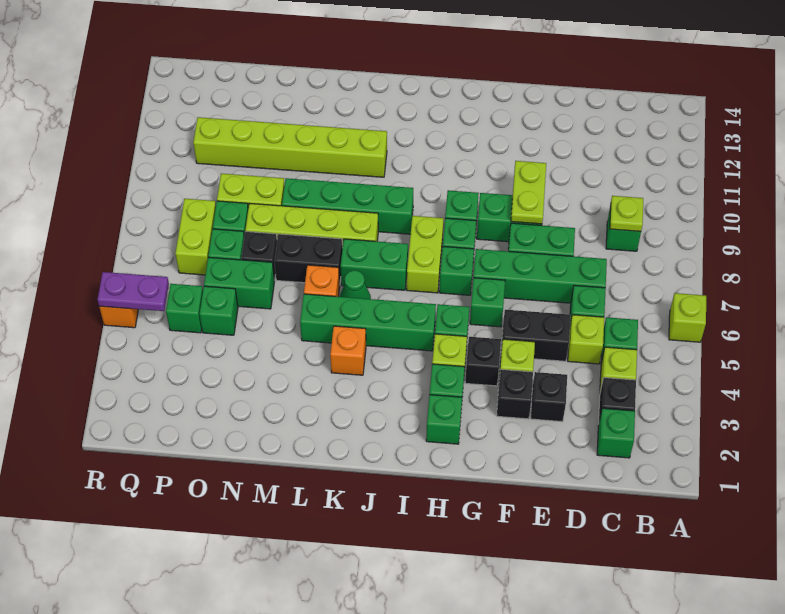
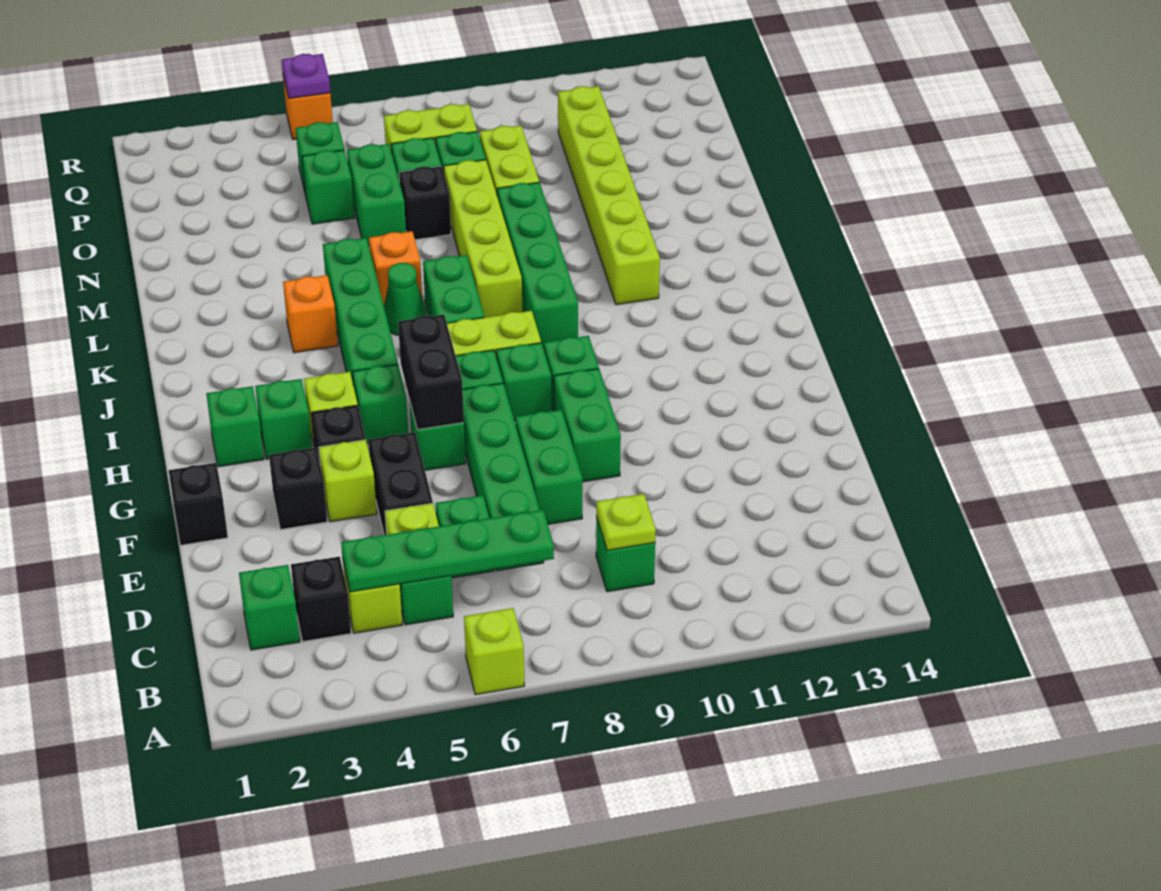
none -> green 1x4 plate [341,510,554,592]
black 1x1 brick [531,372,567,422] -> black 1x1 brick moved to [169,463,228,545]
lime 1x2 plate [511,161,546,224] -> none
black 1x2 brick [274,234,343,283] -> black 1x2 brick moved to [398,315,464,430]
purple 1x2 plate [97,272,169,311] -> purple 1x1 plate [282,54,330,98]

